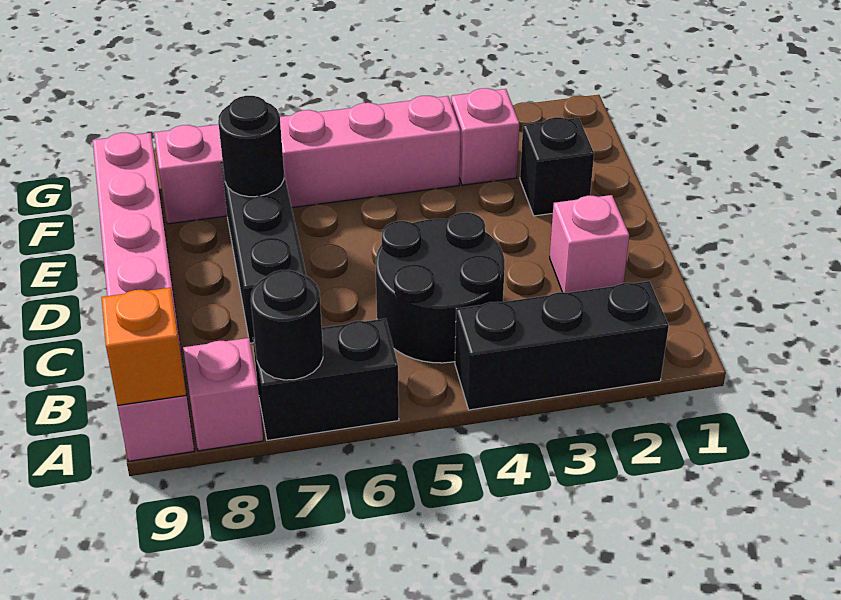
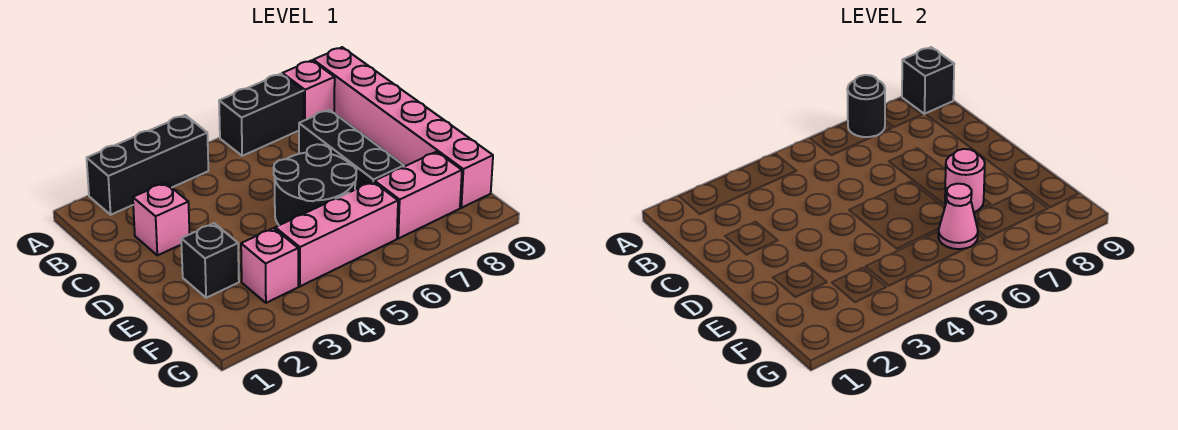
orange 1x1 brick [102,288,186,406] -> black 1x1 brick [902,47,954,114]
black 2x2 round brick [376,212,505,363] -> black 2x2 round brick moved to [274,144,356,225]
black 1x1 round brick [218,96,284,197] -> pink 1x1 round brick [945,149,985,212]
none -> pink 1x1 cone [938,184,978,249]

